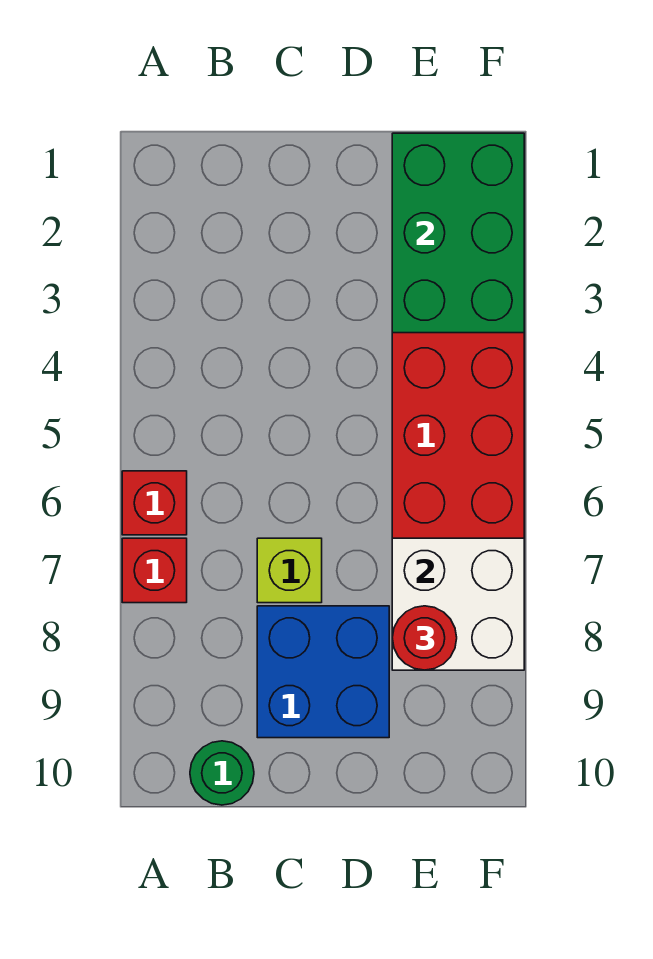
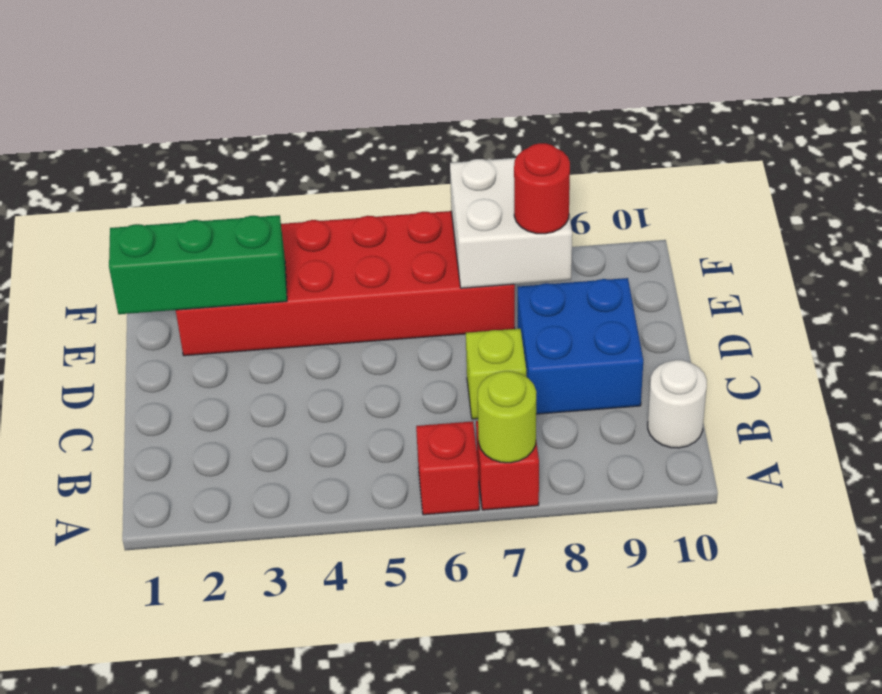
none -> lime 1x1 round brick [478,371,536,463]
green 1x1 round brick [190,741,254,805] -> white 1x1 round brick [648,360,707,448]
green 2x3 brick [392,133,524,333] -> green 1x3 brick [109,215,287,314]

